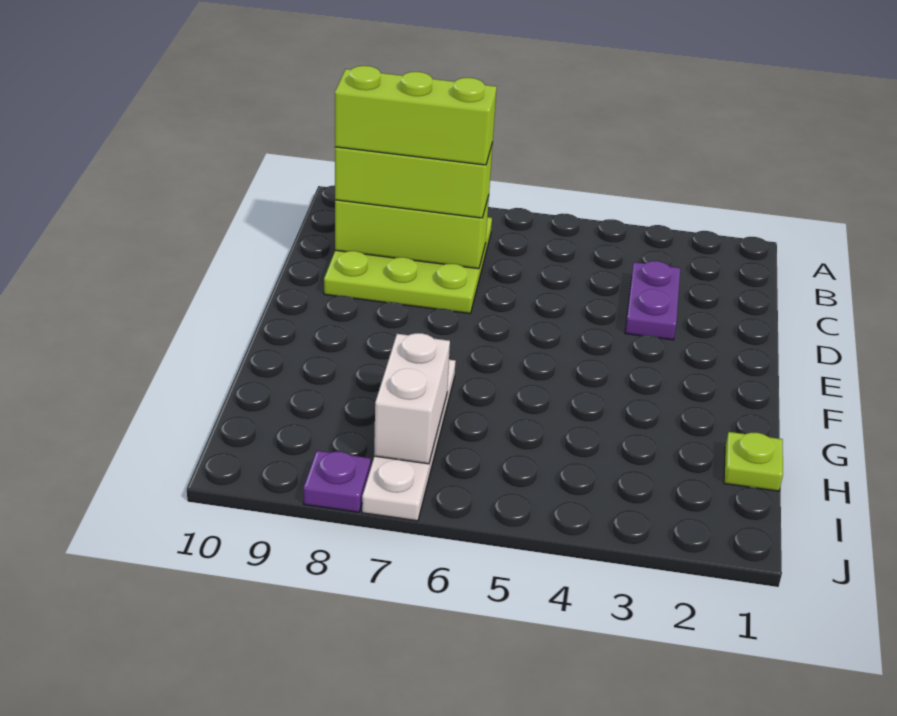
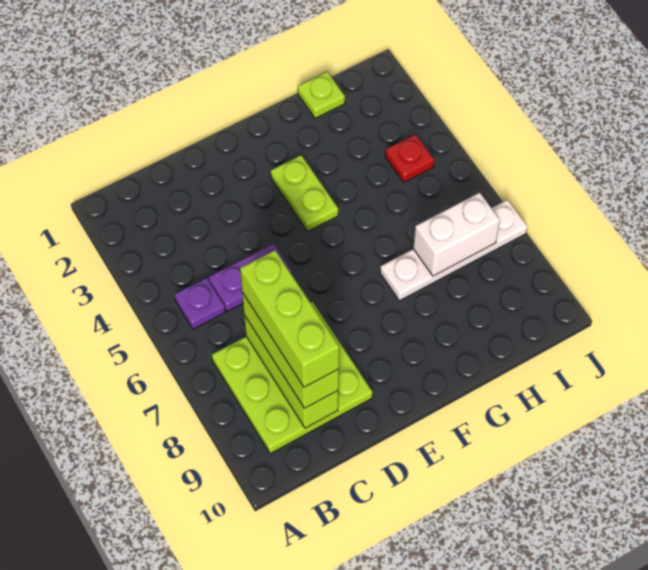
purple 1x2 plate [625,261,680,340] -> purple 1x2 plate moved to [208,244,292,312]
none -> lime 1x2 plate [271,155,338,231]
none -> red 1x1 plate [385,134,434,182]
purple 1x1 plate [303,451,371,512] -> purple 1x1 plate moved to [174,278,225,329]

